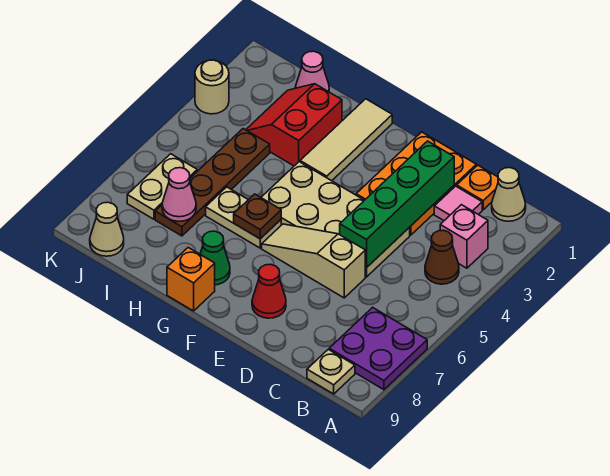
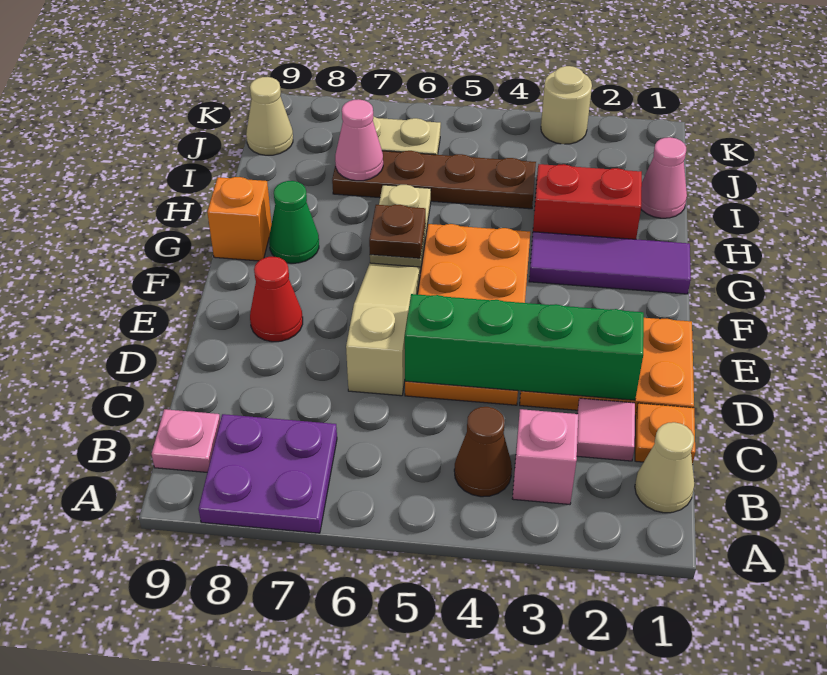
tan 1x1 plate [307,349,355,394] -> pink 1x1 plate [152,409,220,472]
tan 2x4 plate [261,162,410,277] -> orange 2x4 plate [405,224,530,405]
tan 1x3 tile [300,99,392,181] -> purple 1x3 tile [529,232,691,294]

